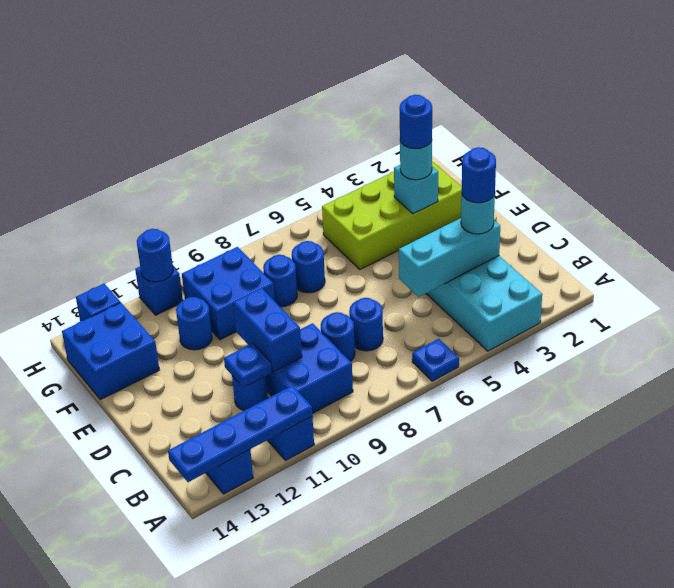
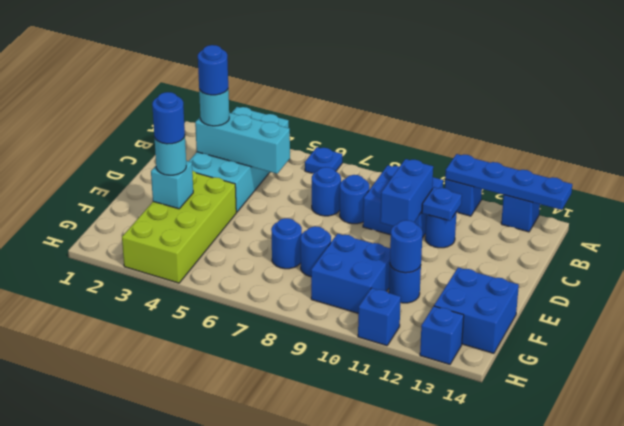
lime 2x4 brick [322,162,462,269] -> lime 2x4 brick turned to [122,171,236,283]
blue 1x1 round brick [137,229,173,282] -> blue 1x1 round brick moved to [390,220,422,273]

